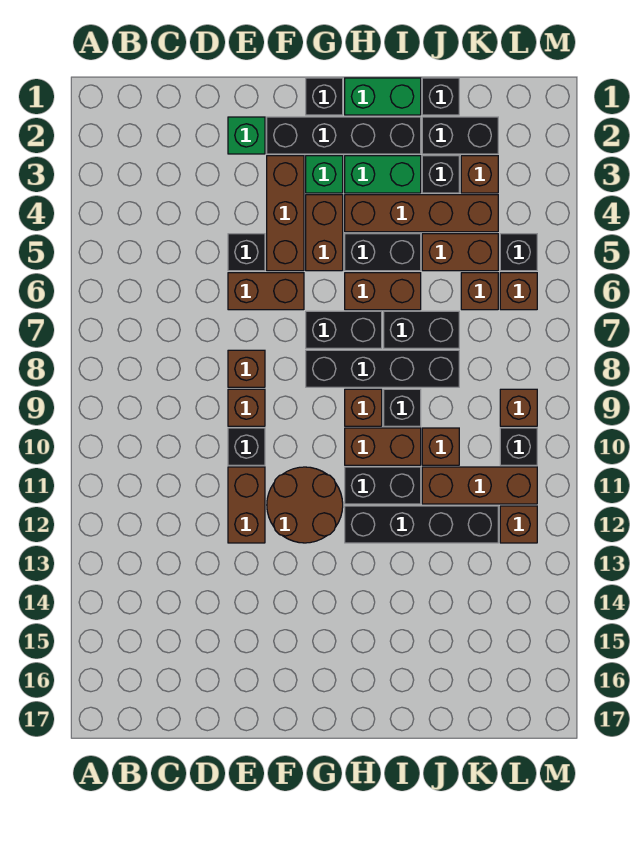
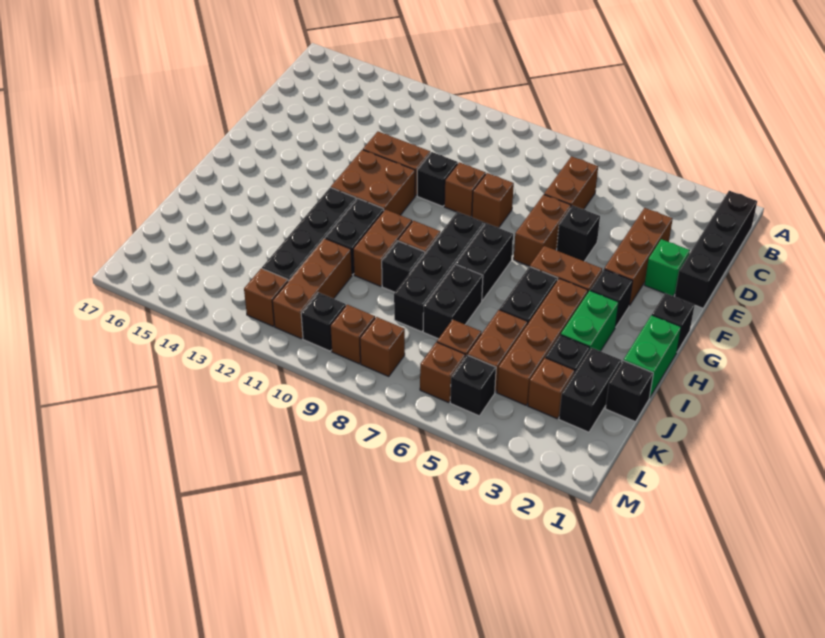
black 1x4 brick [267,117,421,154] -> black 1x4 brick moved to [675,191,757,308]
brown 1x3 brick [267,156,304,271] -> brown 1x3 brick turned to [604,208,673,306]
brown 2x2 round brick [267,467,343,543] -> brown 2x2 brick [331,150,415,215]
green 1x1 brick [306,156,343,193] -> black 1x1 brick [590,269,633,327]
brown 1x2 brick [345,273,421,310] -> brown 1x2 brick moved to [544,156,598,209]
brown 1x1 brick [422,428,459,465] -> brown 1x1 brick moved to [360,317,405,377]

